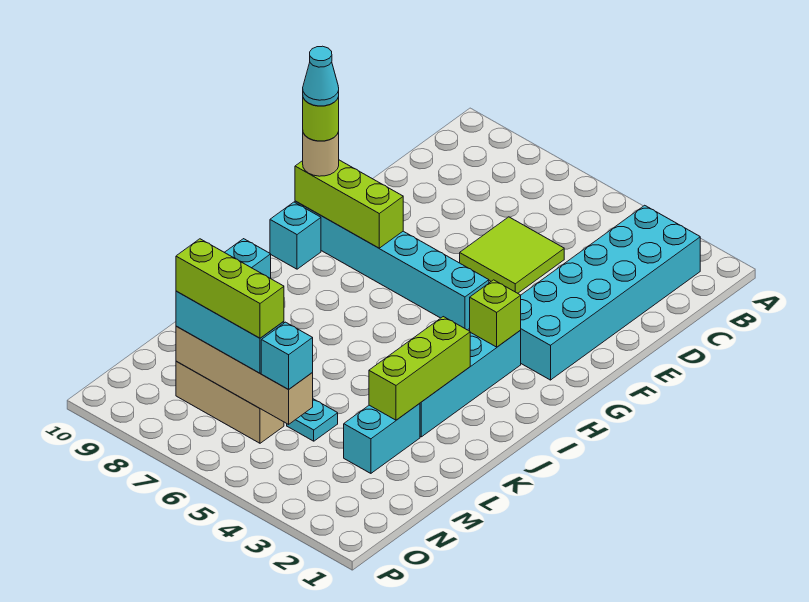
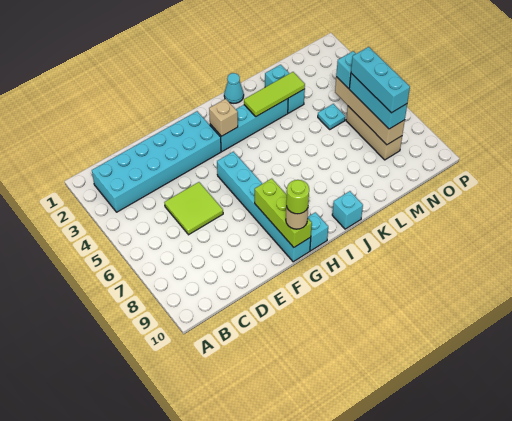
cyan 1x1 cone [303,46,339,106] -> cyan 1x1 cone moved to [224,73,244,103]
lime 1x1 brick [470,280,521,347] -> tan 1x1 brick [209,99,238,136]
lime 1x3 brick [369,317,470,420] -> lime 1x3 tile [244,72,305,116]
cyan 1x2 brick [344,403,420,473] -> cyan 1x2 brick turned to [265,65,305,113]
lime 1x3 brick [176,239,284,338] -> cyan 1x3 brick [351,47,410,113]

